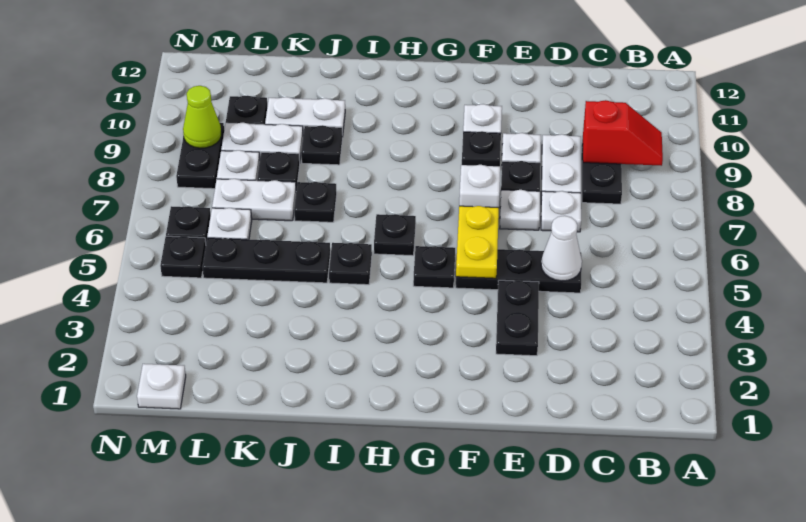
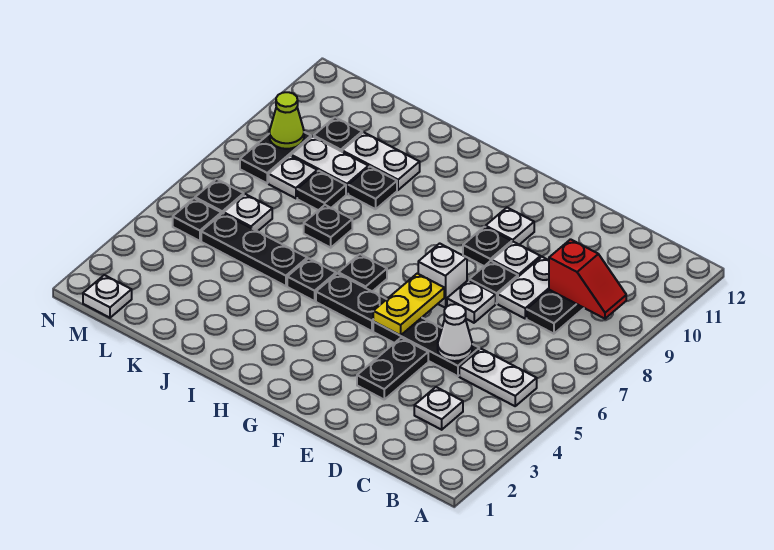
white 1x1 plate [541,191,581,232] -> white 1x1 plate moved to [414,387,463,430]
black 1x1 plate [413,246,455,288] -> black 1x2 plate [316,273,387,331]
white 1x2 plate [212,179,296,221] -> white 1x2 plate moved to [459,349,537,406]

